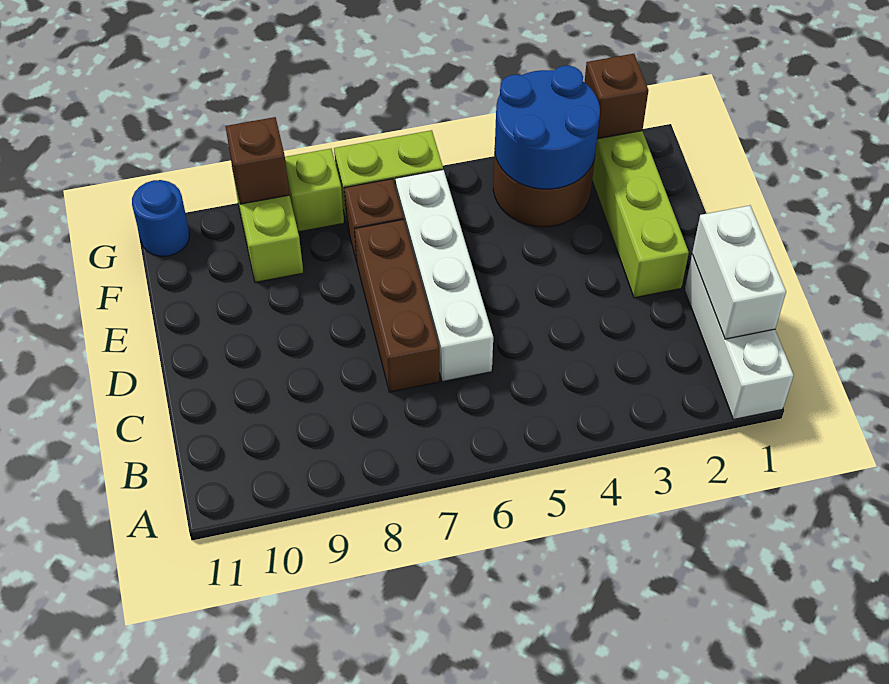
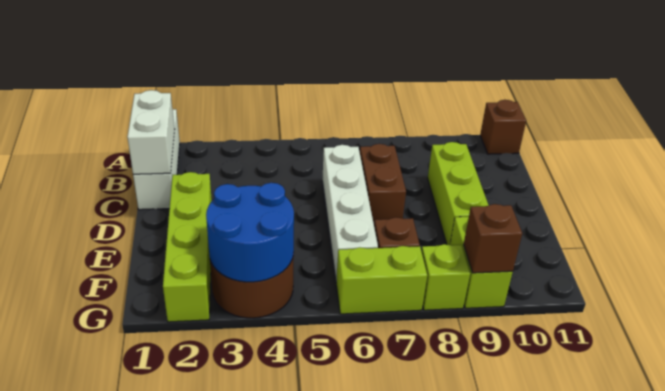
brown 1x3 brick [355,219,440,392] -> brown 1x2 brick [360,144,406,223]
none -> lime 1x3 brick [428,142,488,245]
brown 1x1 brick [585,54,648,139] -> brown 1x1 brick moved to [480,100,526,154]
blue 1x1 round brick [132,180,189,257] -> none

